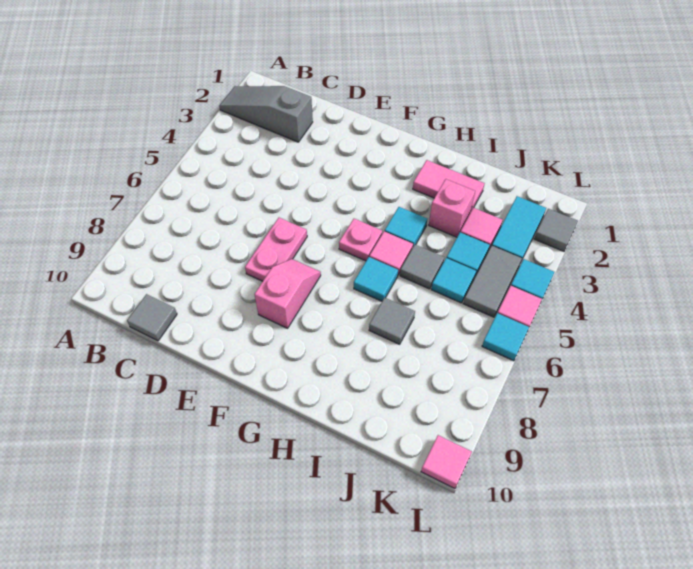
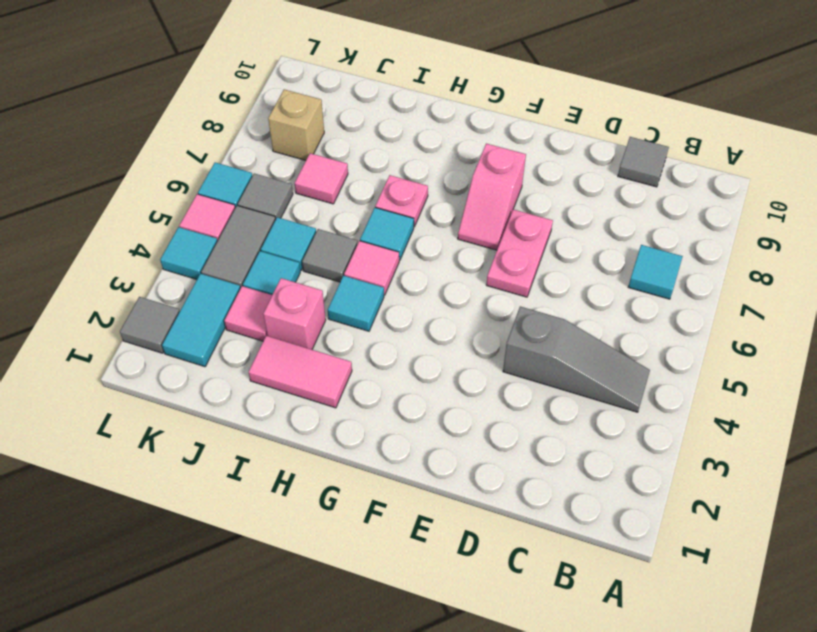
grey 1x3 slope [220,86,313,142] -> grey 1x3 slope moved to [503,307,650,412]
none -> cyan 1x1 tile [628,245,683,299]
pink 1x1 plate [339,219,382,261] -> pink 1x1 plate moved to [375,175,428,227]
grey 1x1 tile [369,298,415,344] -> grey 1x1 tile moved to [238,173,293,219]
none -> tan 1x1 brick [268,89,324,160]
pink 1x1 tile [421,435,472,488] -> pink 1x1 tile moved to [295,153,348,204]

